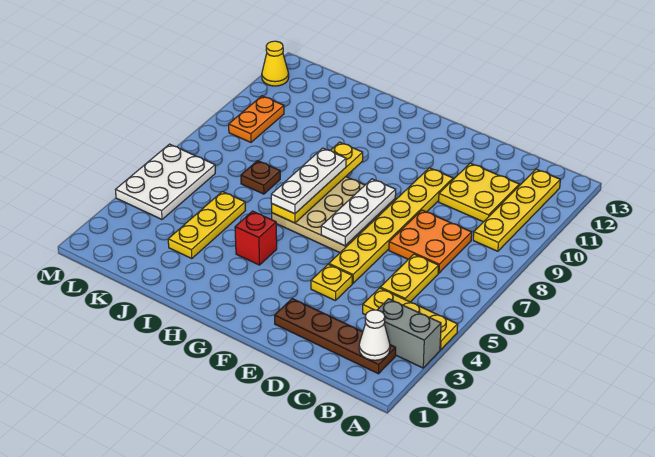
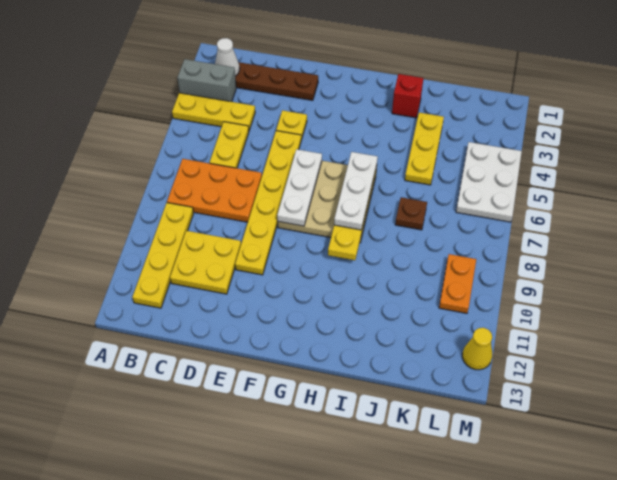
orange 2x2 plate [389,210,472,273] -> orange 2x3 plate [167,159,262,222]
red 1x1 brick [235,211,277,265] -> red 1x1 brick moved to [392,74,423,118]

